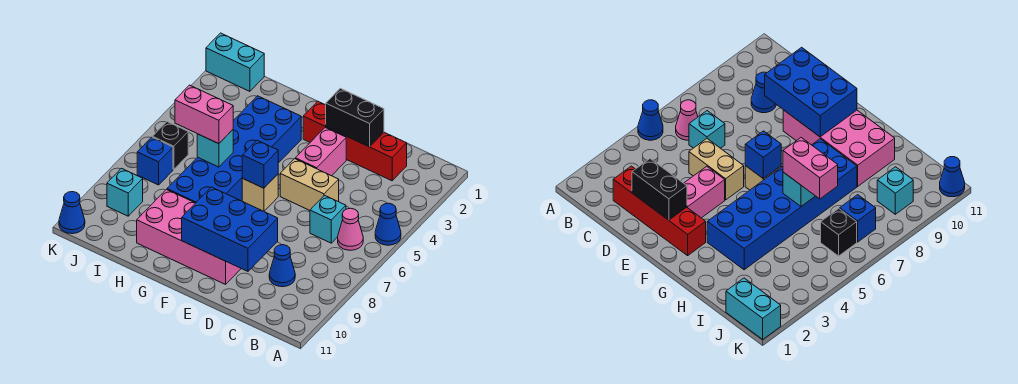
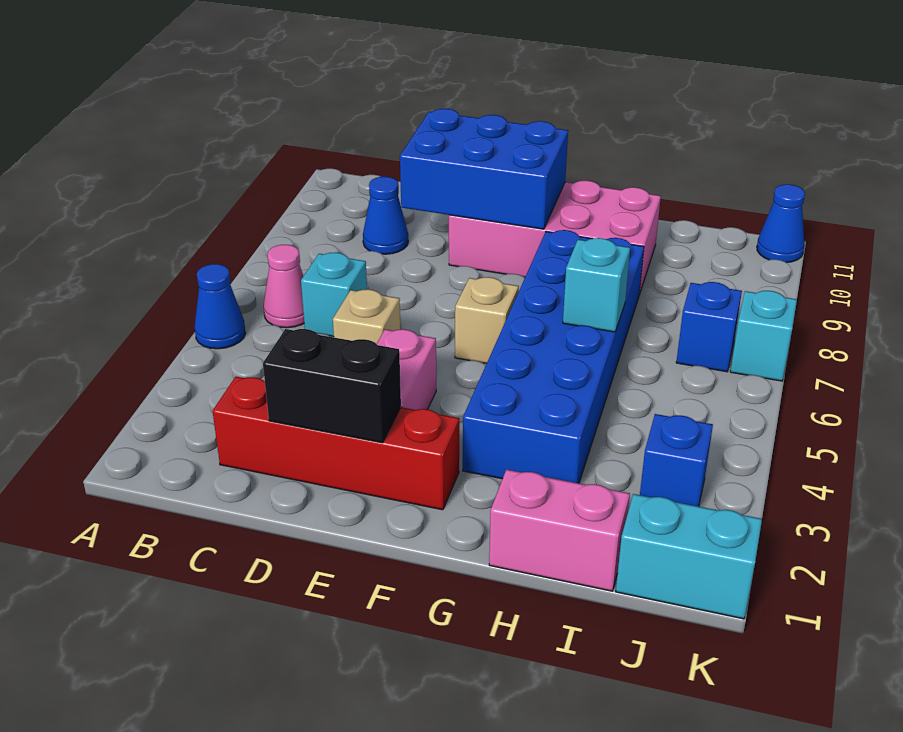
tan 1x2 brick [280,159,339,210] -> tan 1x1 brick [333,289,400,344]
blue 1x1 brick [242,140,278,188] -> blue 1x1 brick moved to [640,414,713,506]
pink 1x2 brick [175,85,233,144] -> pink 1x2 brick moved to [489,470,630,591]
black 1x1 brick [152,122,188,169] -> none
cyan 1x1 brick [107,168,143,216] -> cyan 1x1 brick moved to [730,291,797,381]

